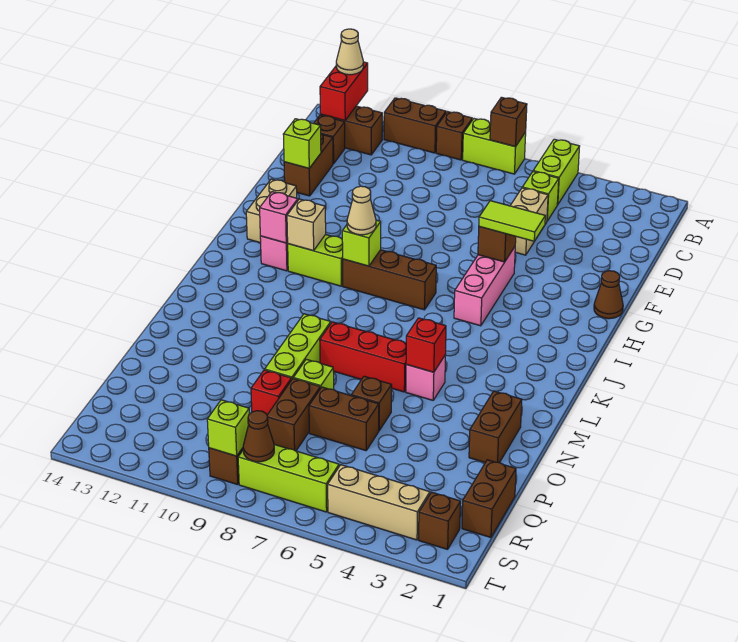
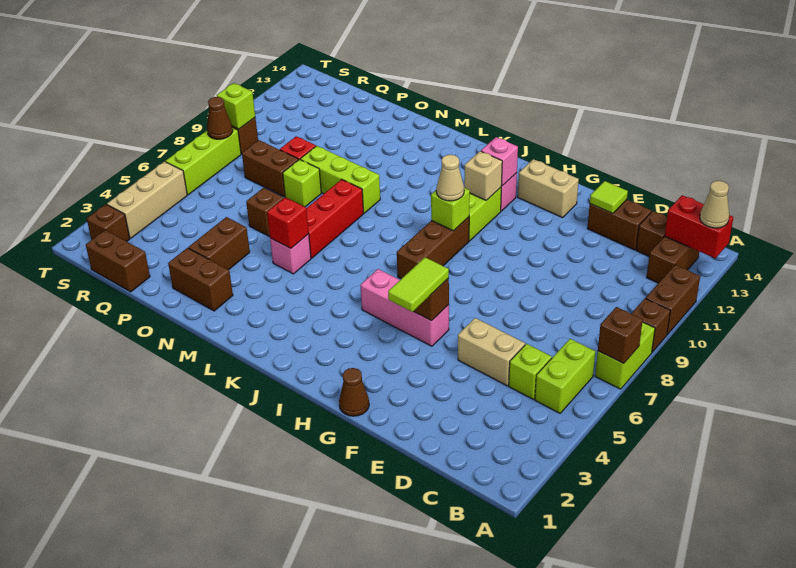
lime 1x2 brick [533,139,580,205] -> lime 1x2 brick turned to [535,339,596,413]
lime 1x1 brick [283,119,321,168] -> lime 1x1 tile [590,181,628,213]
brown 1x2 brick [309,387,379,451] -> brown 1x2 brick moved to [188,217,250,270]

